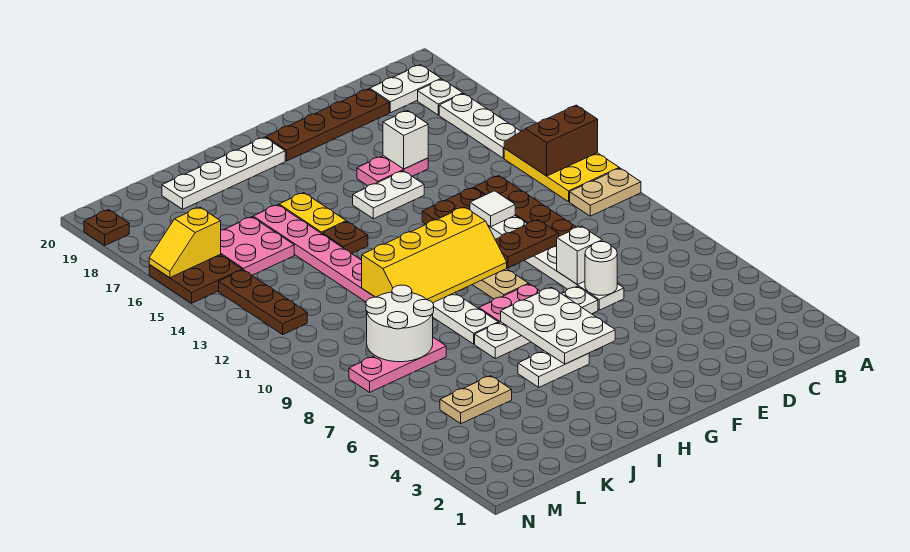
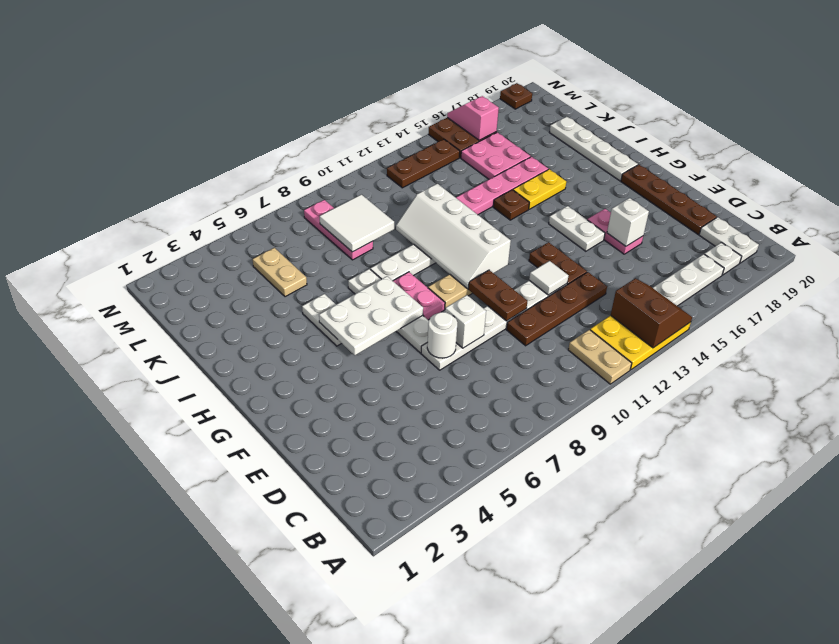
yellow 2x4 slope [362,207,507,303] -> white 2x4 slope [396,184,511,289]
white 2x2 round brick [366,285,434,362] -> white 2x2 tile [320,195,394,252]
yellow 1x2 slope [149,207,221,278] -> pink 1x2 slope [447,96,499,140]

